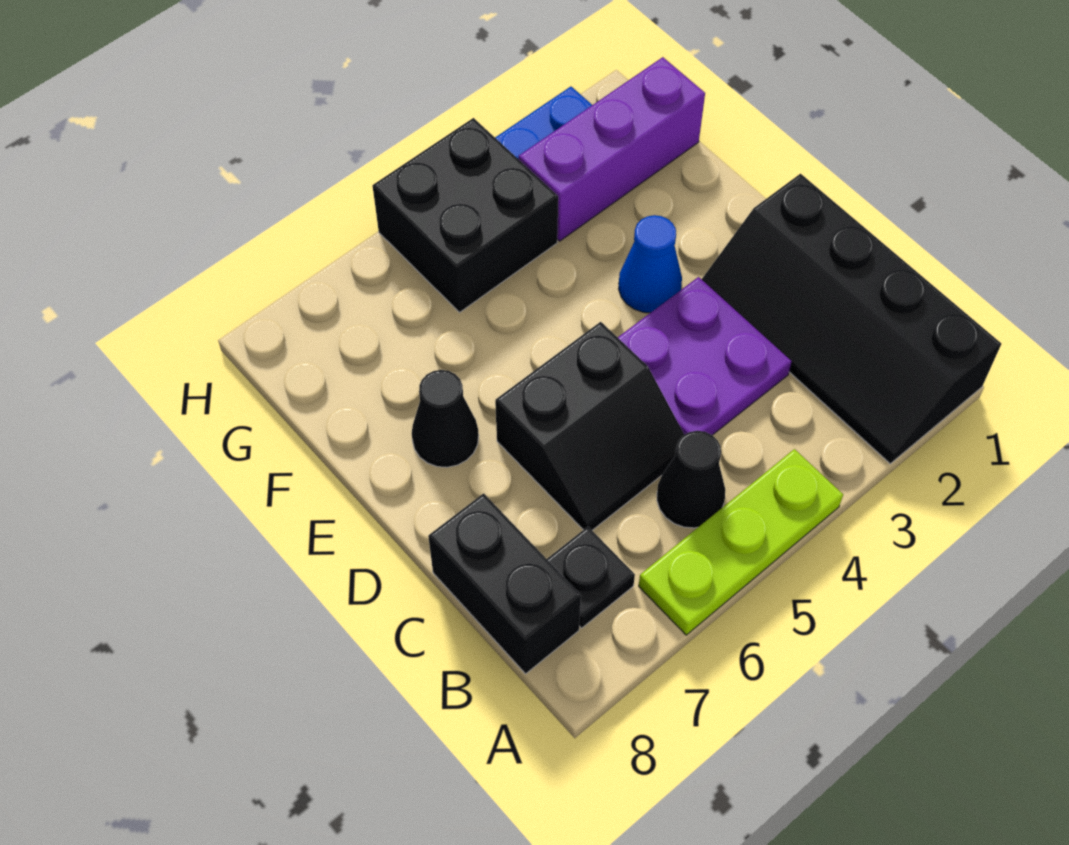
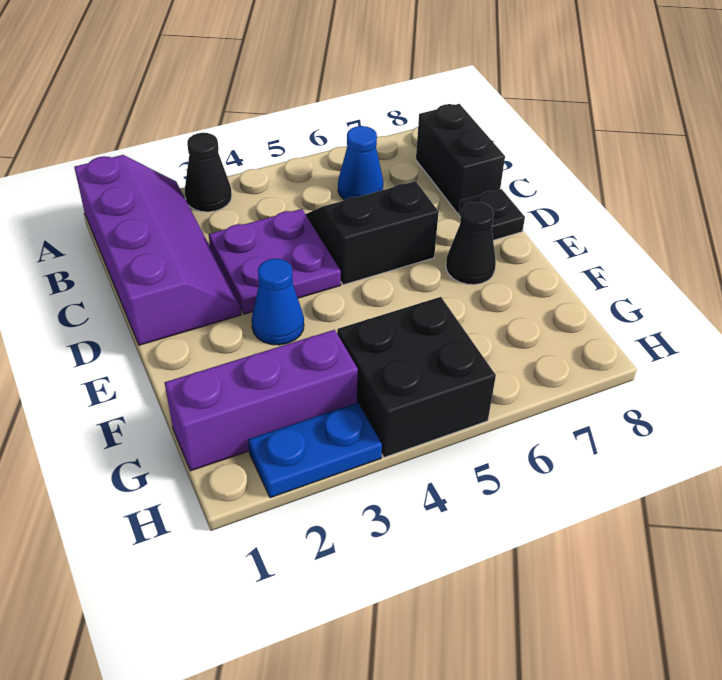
black 2x4 slope [702,174,1001,464] -> purple 2x4 slope [74,155,241,345]
lime 1x3 plate [639,449,843,635] -> none
black 1x1 cone [657,431,725,528] -> black 1x1 cone moved to [185,133,232,212]
none -> blue 1x1 cone [338,126,383,200]
black 1x1 plate [547,527,635,628] -> black 1x1 plate moved to [459,189,525,240]

